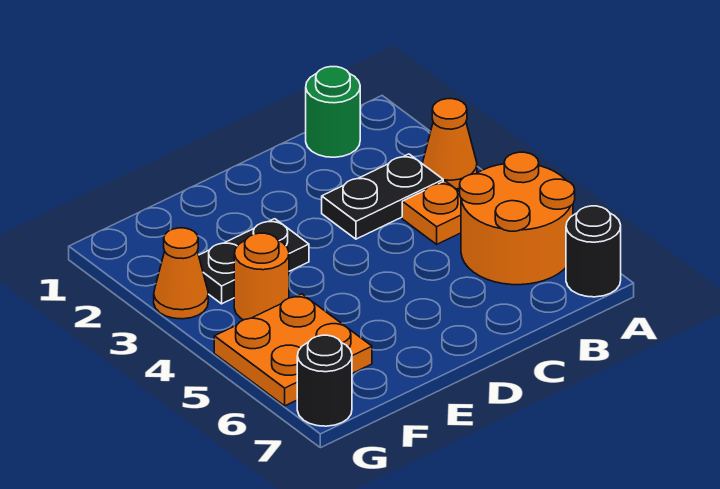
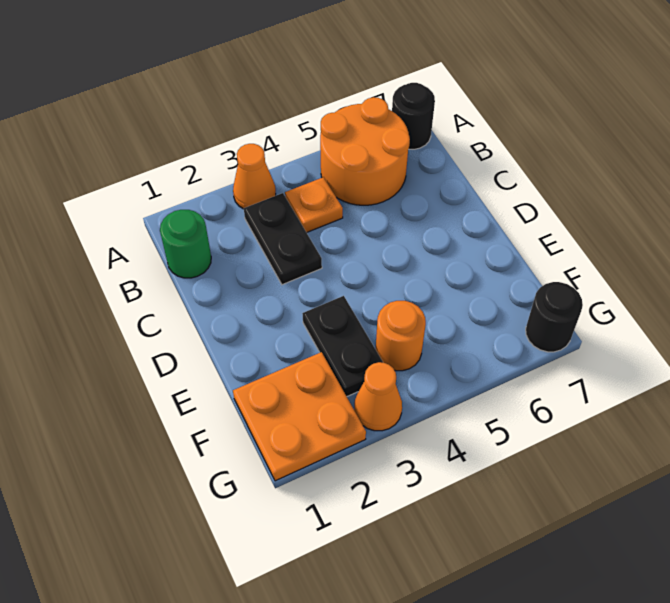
orange 2x2 plate [214,294,372,406] -> orange 2x2 plate moved to [233,352,366,481]

